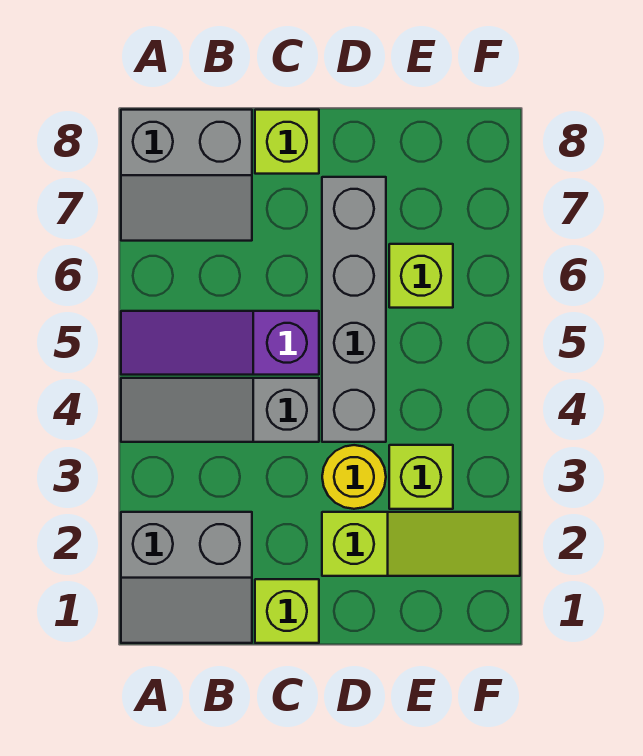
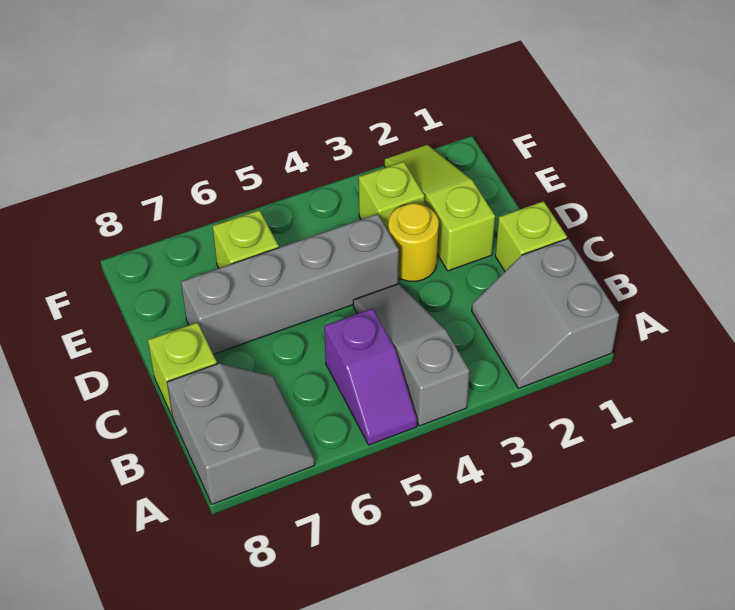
grey 2x2 slope [121,512,252,643] -> grey 2x2 slope turned to [472,239,619,388]
grey 1x3 slope [121,378,319,442] -> grey 1x3 slope turned to [353,284,470,426]
purple 1x3 slope [121,311,319,375] -> purple 1x2 slope [324,309,417,445]

